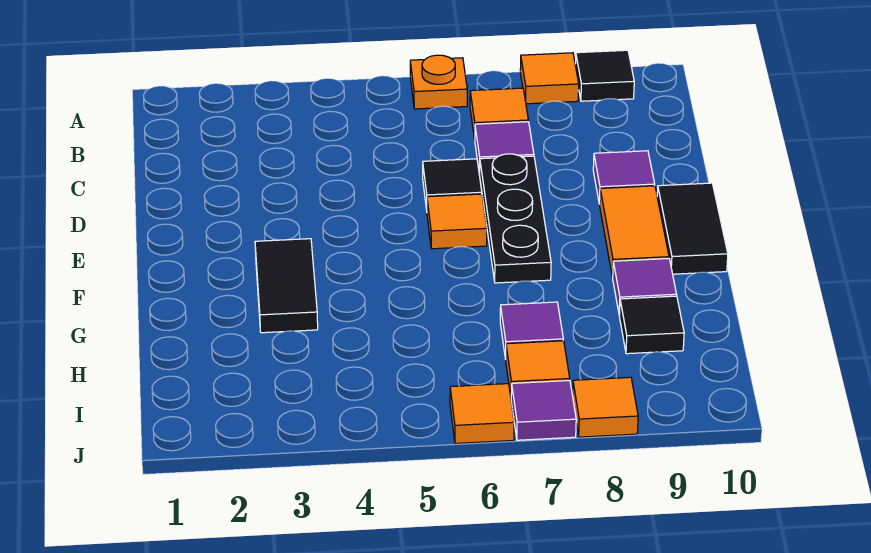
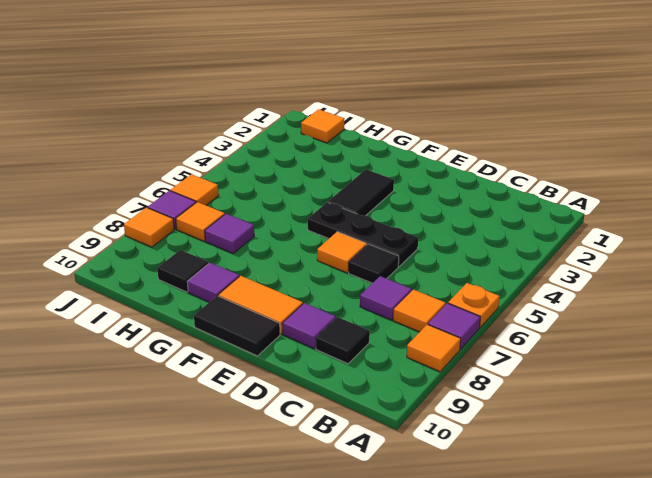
none -> purple 1x1 tile [428,303,480,349]
black 1x1 tile [575,50,634,101] -> black 1x1 tile moved to [316,317,370,364]
black 1x3 plate [479,154,551,283] -> black 1x3 plate moved to [308,202,418,266]
black 1x2 tile [255,239,318,333] -> black 1x2 tile turned to [328,169,394,216]
none -> orange 1x1 tile [301,109,344,143]

